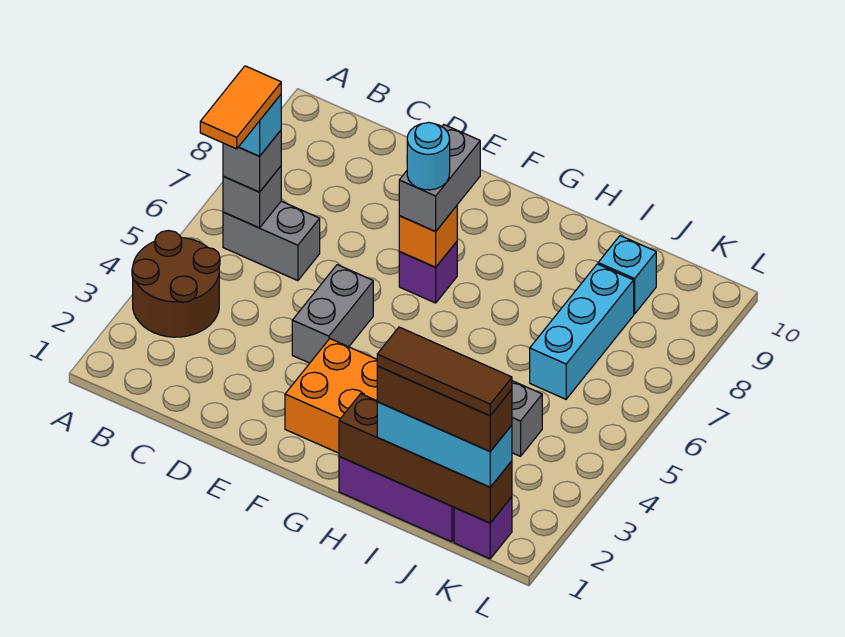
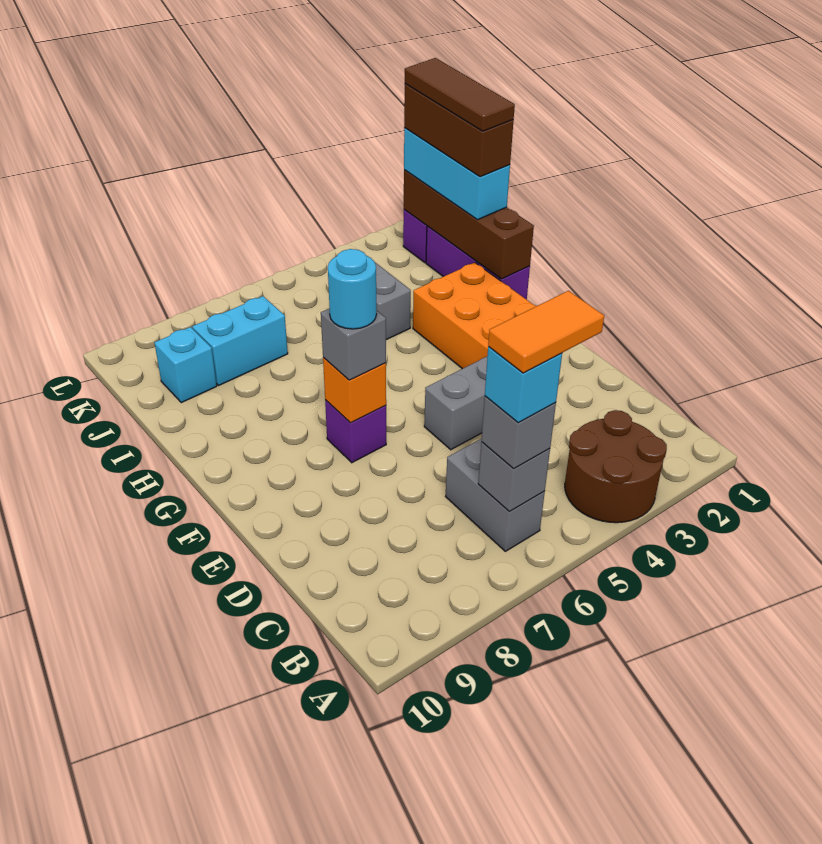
grey 1x2 brick [399,125,480,232] -> grey 1x1 brick [321,308,386,380]
cyan 1x3 brick [530,264,634,399] -> cyan 1x2 brick [192,296,288,386]

